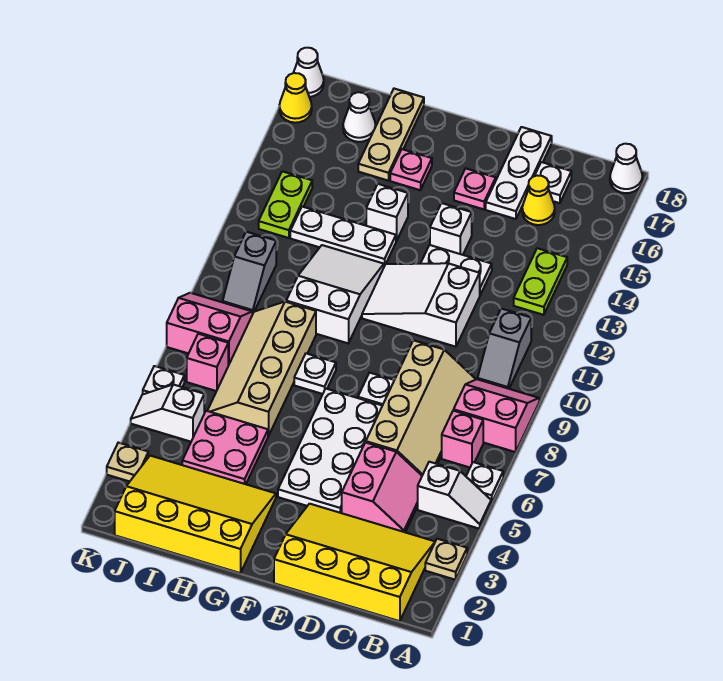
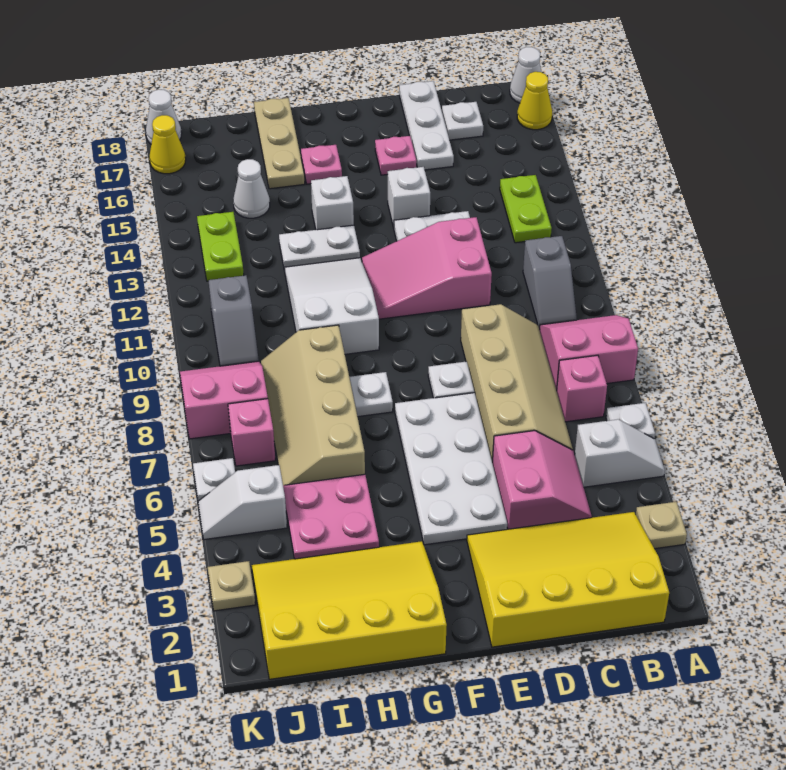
yellow 1x1 cone [522,176,555,225] -> yellow 1x1 cone moved to [517,72,552,130]
white 2x3 slope [362,263,480,347] -> pink 2x3 slope [362,217,492,319]
white 1x3 plate [290,207,396,266] -> white 1x2 plate [279,225,360,271]
white 1x1 cone [343,92,376,142] -> white 1x1 cone moved to [233,159,270,218]

